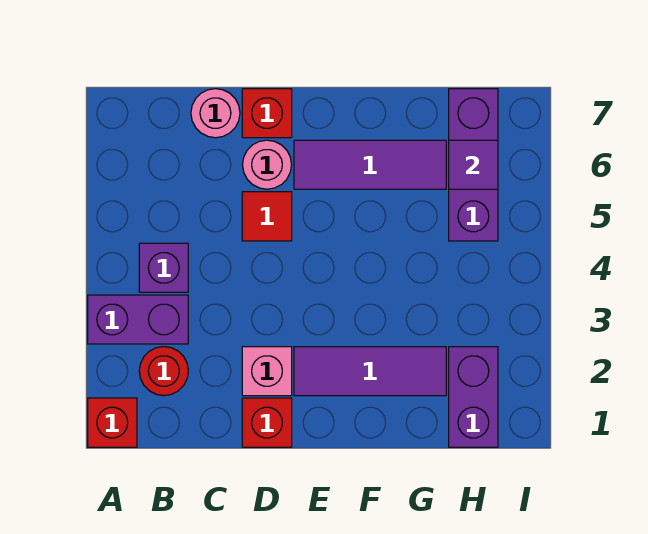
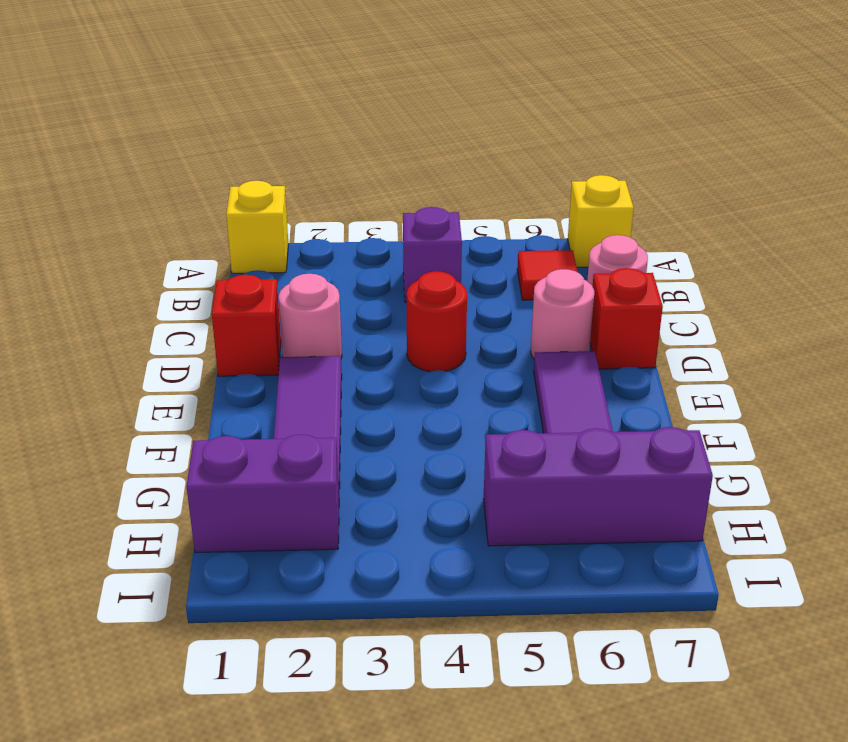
red 1x1 brick [88,398,137,447] -> yellow 1x1 brick [226,181,288,273]
purple 1x2 brick [88,295,188,344] -> none
none -> yellow 1x1 brick [568,175,634,267]
red 1x1 round brick [139,347,188,396] -> red 1x1 round brick moved to [407,271,467,372]
pink 1x1 brick [242,347,292,396] -> pink 1x1 round brick [279,274,342,358]
red 1x1 tile [242,192,292,241] -> red 1x1 tile moved to [517,250,578,300]
purple 1x1 tile [449,140,498,189] -> none

